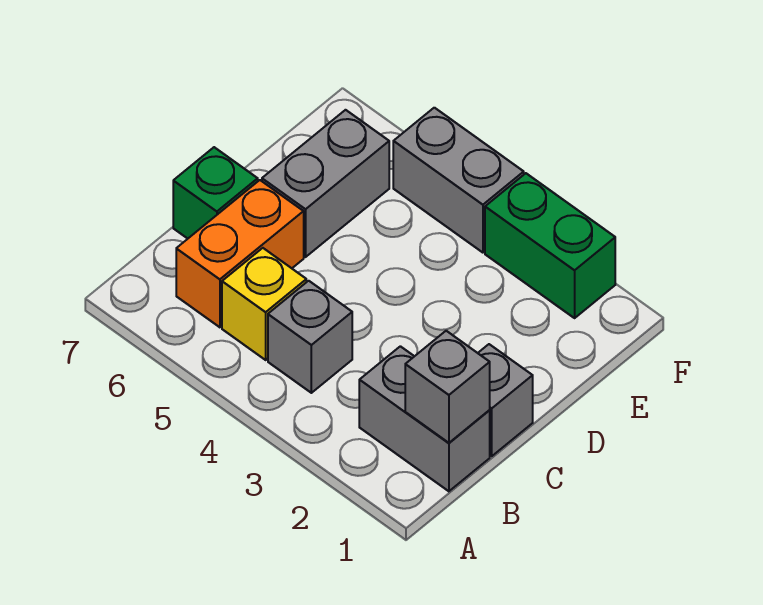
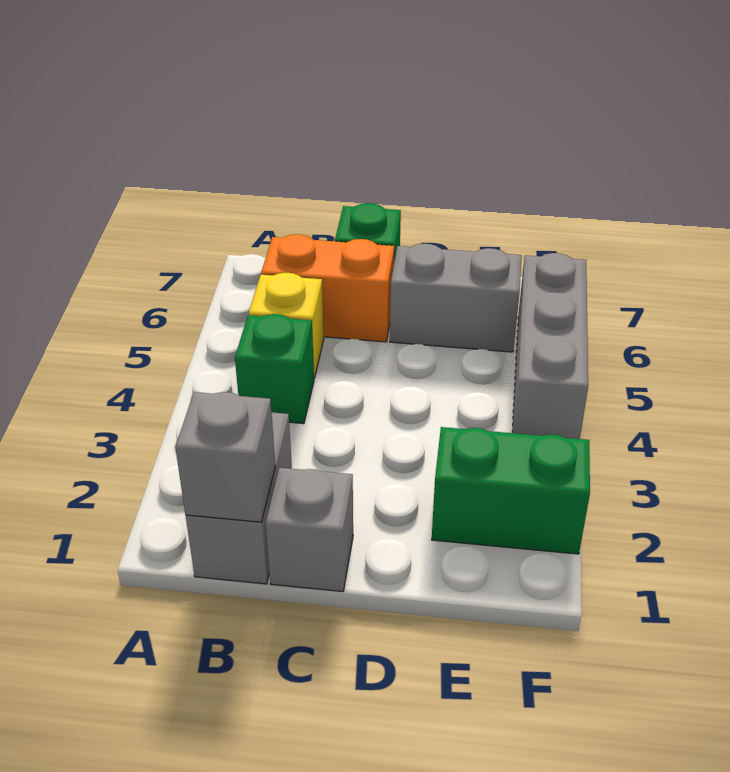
grey 1x1 brick [268,281,352,393] -> green 1x1 brick [235,314,314,424]
green 1x2 brick [485,173,615,318] -> green 1x2 brick turned to [432,427,590,554]
grey 1x2 brick [393,108,524,253] -> grey 1x3 brick [512,253,588,439]

